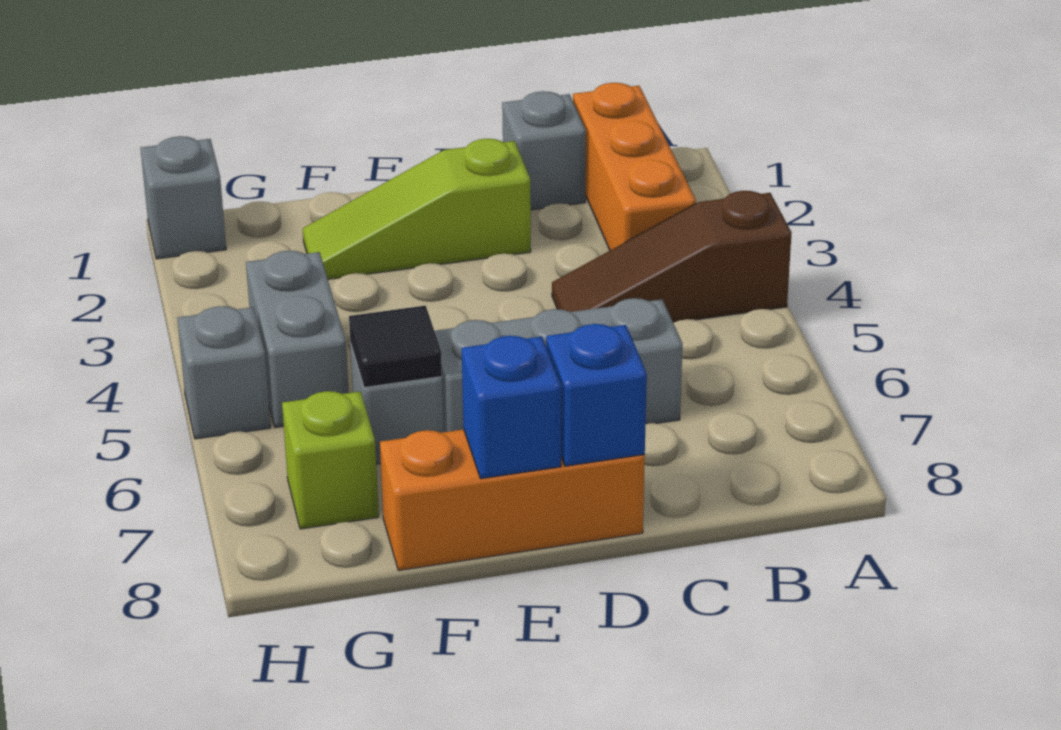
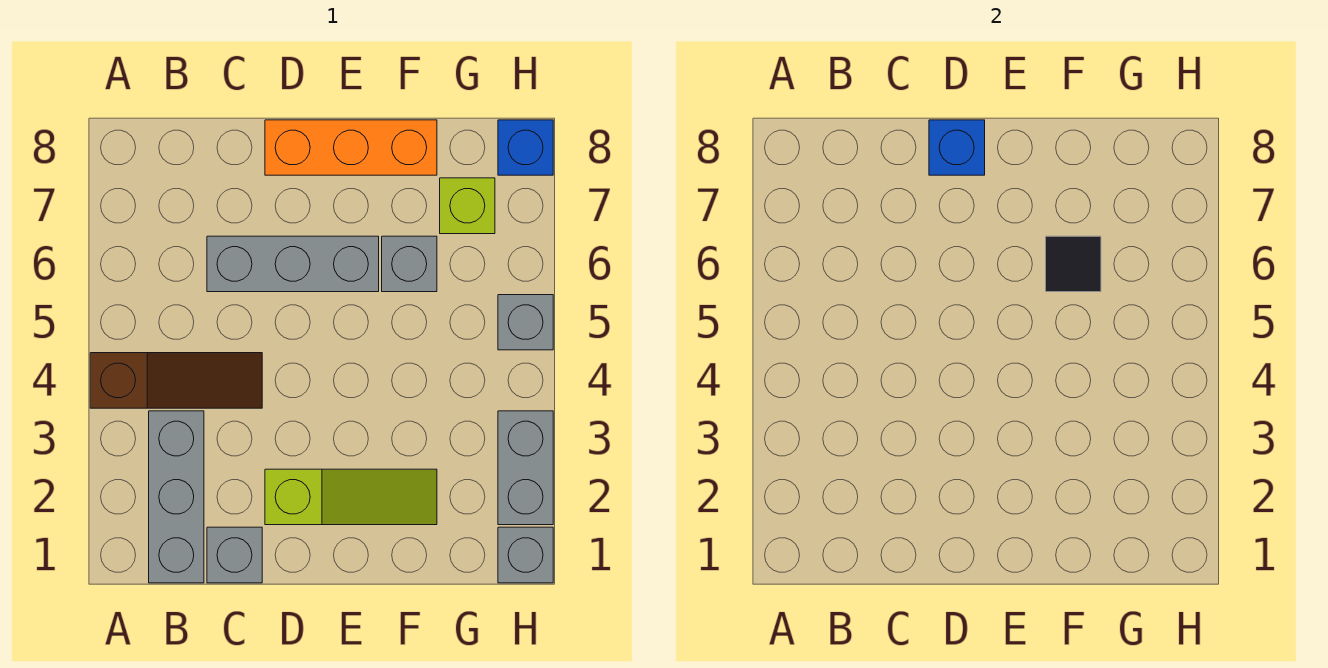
orange 1x3 brick [573,83,696,250] -> grey 1x3 brick [149,411,204,583]
blue 1x1 brick [462,336,561,479] -> blue 1x1 brick moved to [498,120,553,175]
grey 1x2 brick [246,251,349,428] -> grey 1x2 brick moved to [498,411,553,525]

